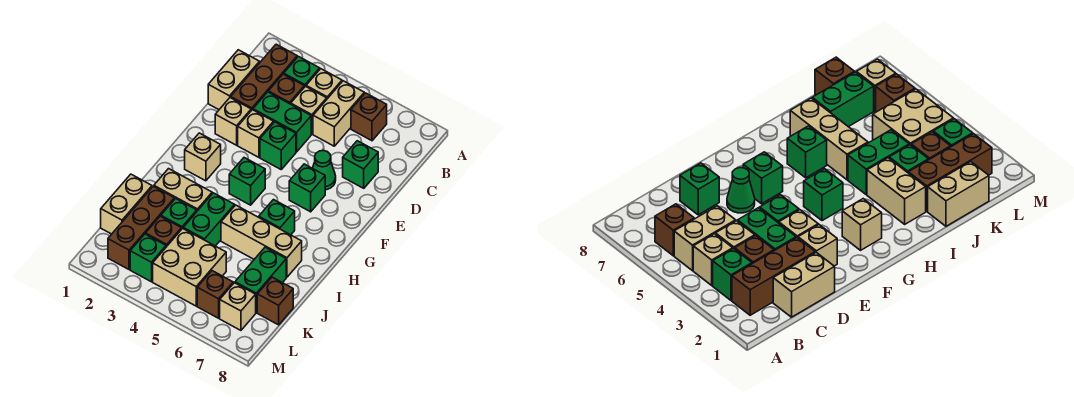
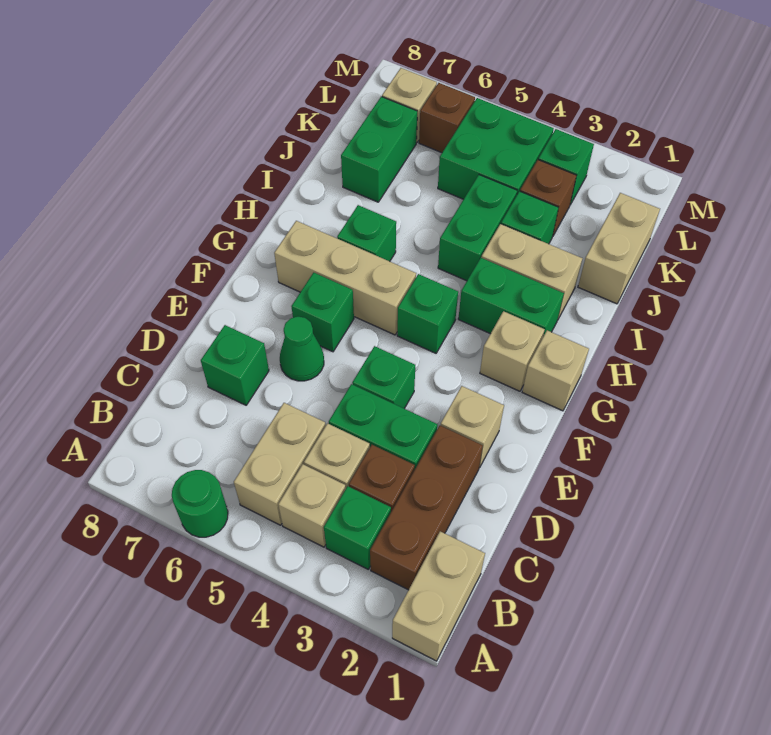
none -> green 1x1 round brick [172,470,228,537]
brown 1x1 brick [351,93,387,141] -> none
tan 1x2 brick [208,50,260,110] -> tan 1x2 brick moved to [392,531,485,661]
tan 1x1 brick [238,110,274,157] -> tan 1x1 brick moved to [522,330,589,411]
none -> green 1x2 brick [458,258,564,337]
tan 1x3 brick [221,205,302,277] -> tan 1x3 brick moved to [274,221,416,335]
brown 1x3 brick [108,186,174,269] -> none
tan 2x2 brick [153,228,226,306] -> green 2x2 brick [438,98,554,199]
brown 1x1 brick [257,277,293,325] -> none

